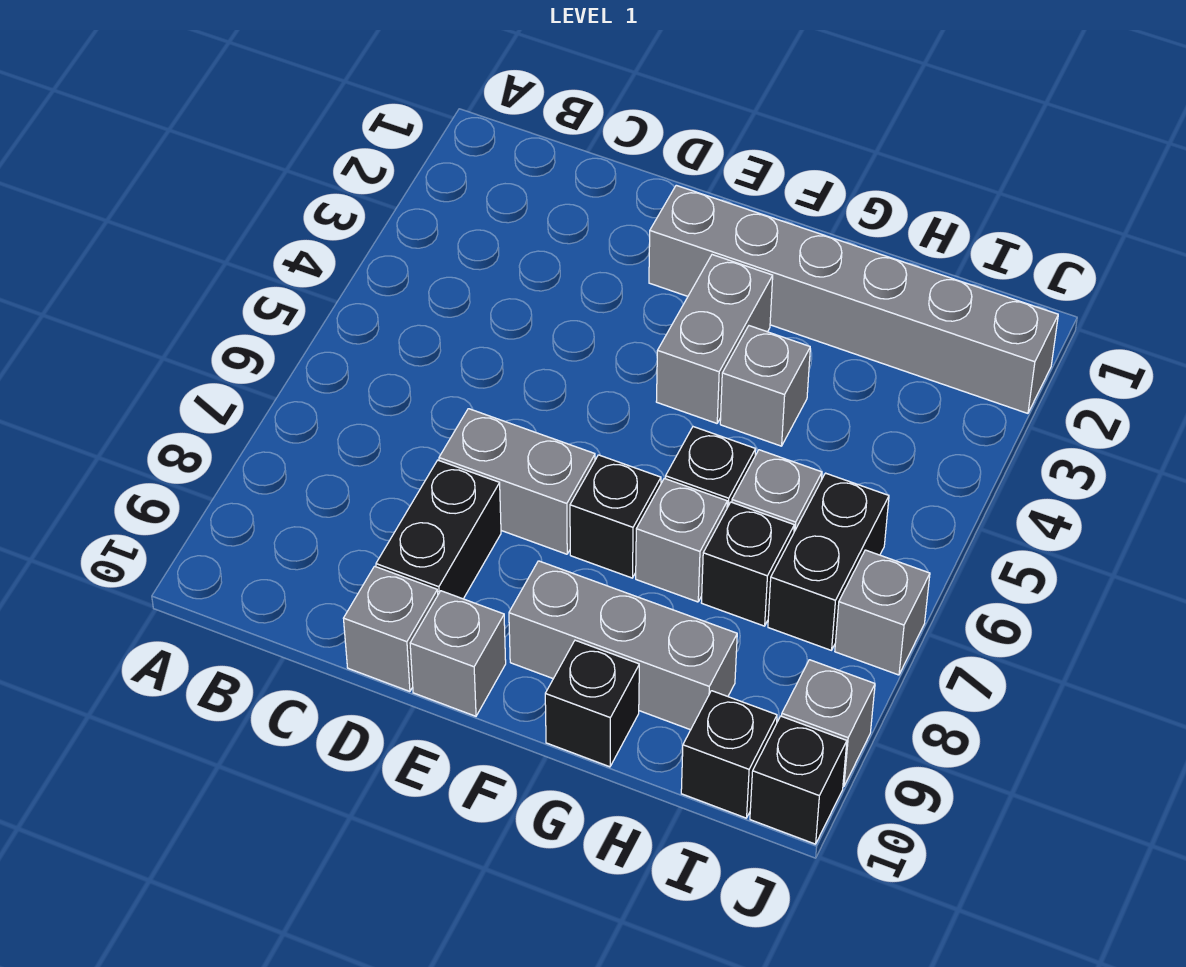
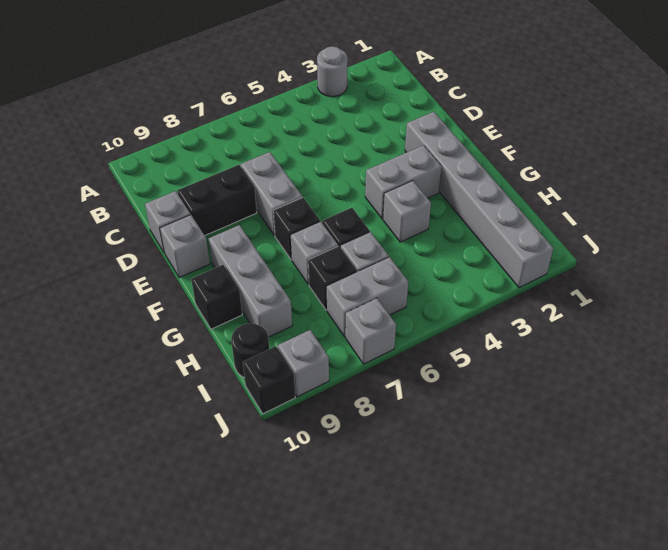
none -> grey 1x1 round brick [317,46,348,97]
black 1x2 brick [768,473,889,650] -> grey 1x2 brick [327,257,408,337]
black 1x1 brick [681,691,777,818] -> black 1x1 round brick [231,323,269,377]

